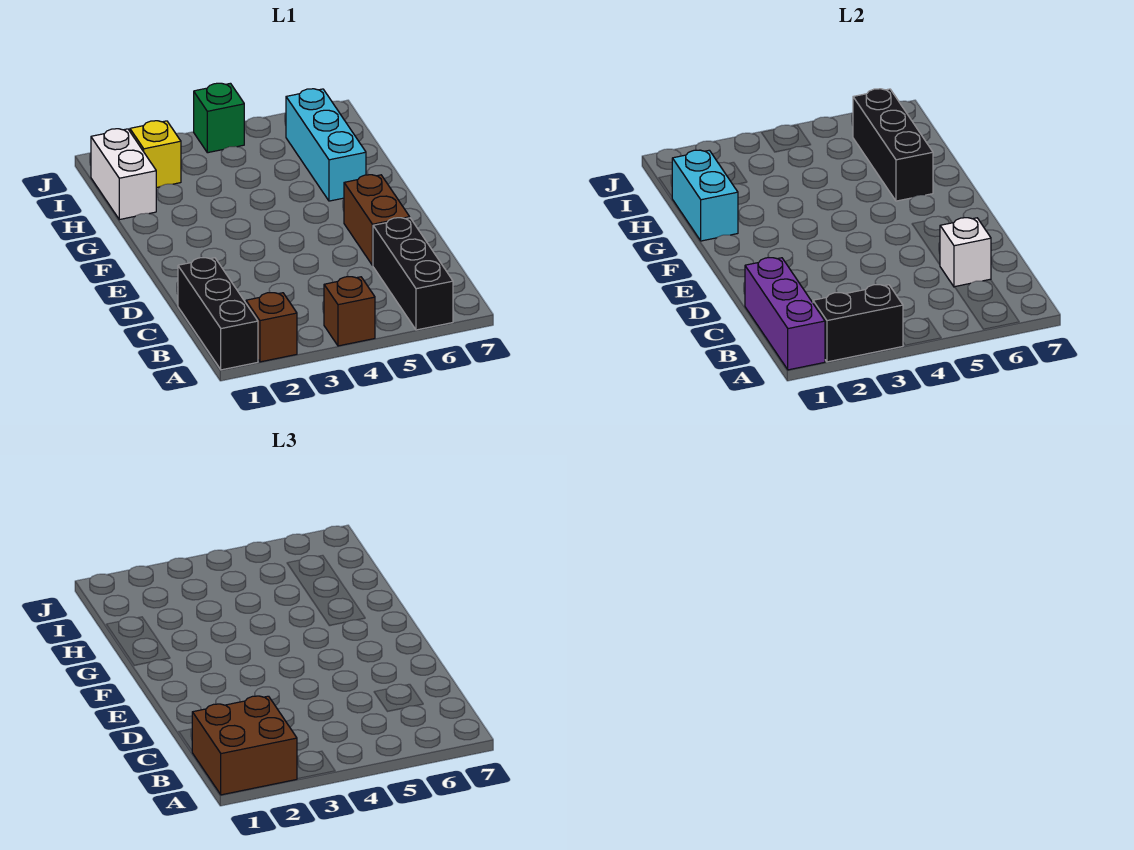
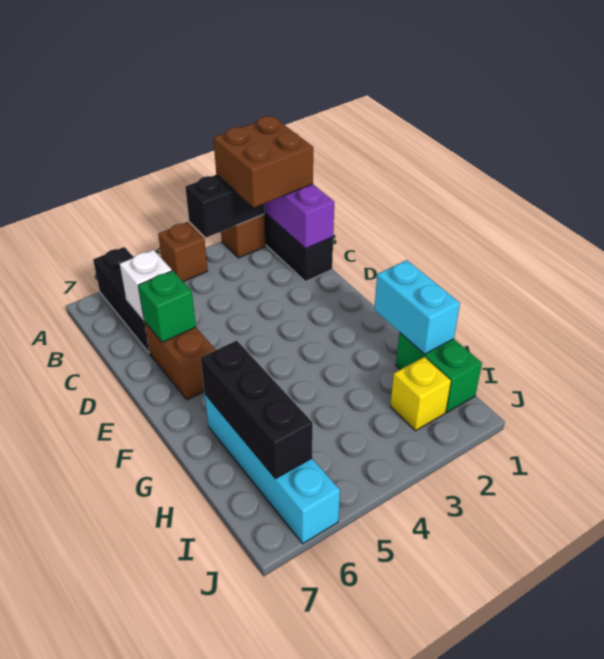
cyan 1x3 brick [286,89,366,201] -> cyan 1x4 brick [205,395,340,544]
white 1x2 brick [91,129,156,220] -> green 1x2 brick [396,333,482,412]
green 1x1 brick [194,83,244,153] -> green 1x1 brick moved to [138,271,196,342]

